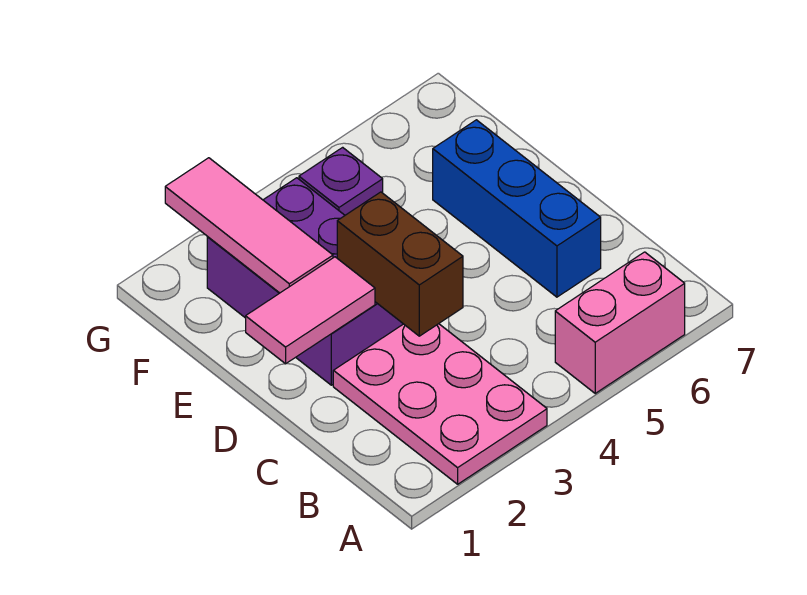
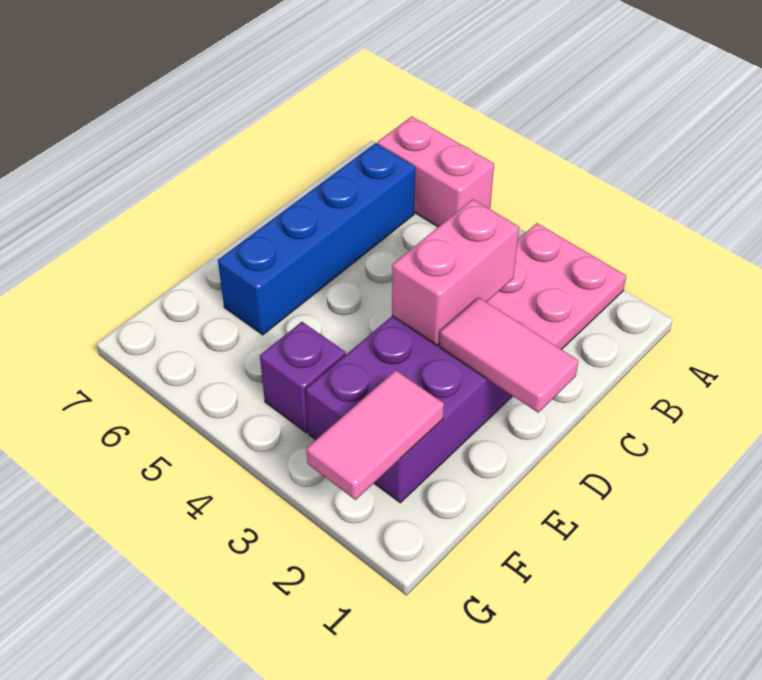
brown 1x2 brick [337,192,463,336] -> pink 1x2 brick [392,199,519,345]
blue 1x3 brick [433,120,601,297] -> blue 1x4 brick [218,143,415,335]
pink 1x3 tile [165,158,333,293] -> pink 1x2 tile [306,370,444,500]

